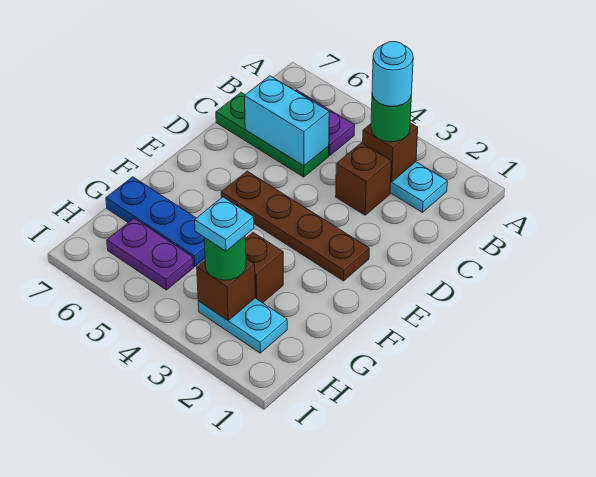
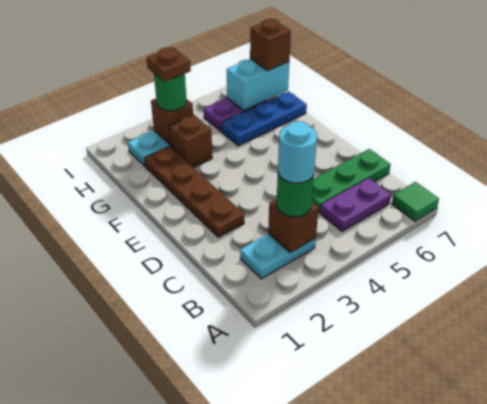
none -> green 1x1 tile [392,182,439,221]
brown 1x1 brick [336,143,391,215] -> brown 1x1 brick moved to [250,19,291,71]
cyan 1x2 brick [245,76,329,166] -> cyan 1x2 brick moved to [227,59,289,111]
brown 1x4 plate [221,171,369,281] -> brown 1x4 plate turned to [144,146,244,237]
cyan 1x1 plate [195,197,254,251] -> brown 1x1 plate [147,47,191,82]

